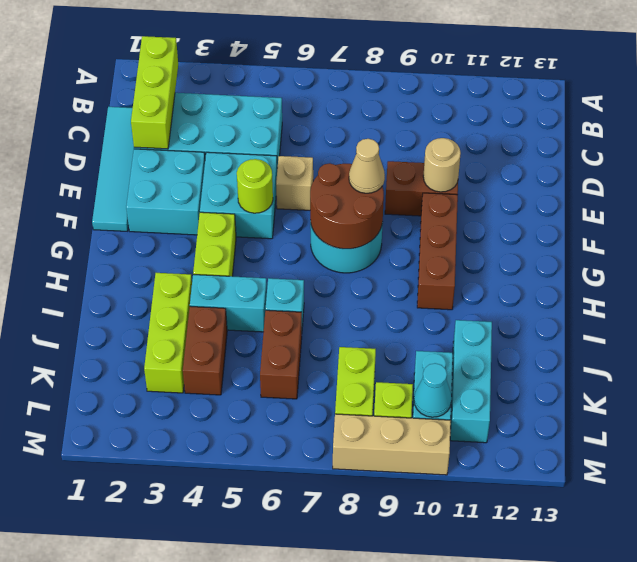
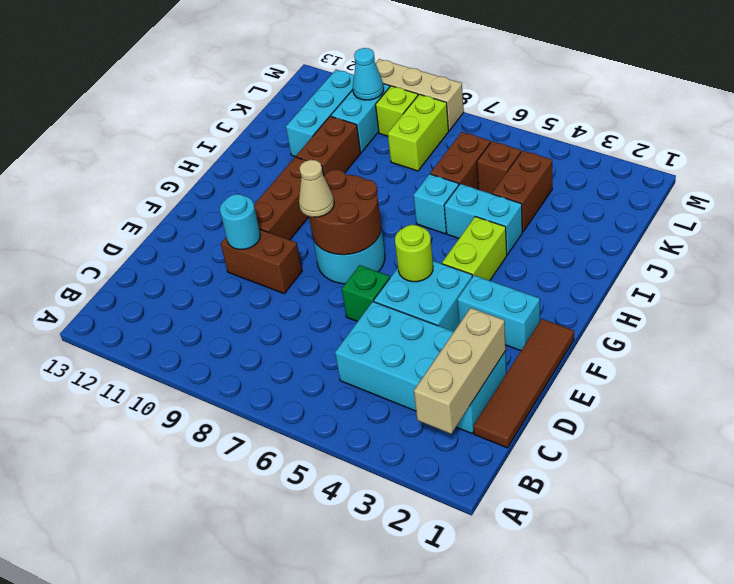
lime 1x3 brick [131,36,178,149] -> tan 1x3 brick [414,308,506,434]
cyan 1x4 tile [92,107,134,231] -> brown 1x4 tile [473,319,574,448]
cyan 2x2 brick [126,149,205,235] -> cyan 1x2 brick [457,275,540,351]
tan 1x1 brick [276,156,313,210] -> green 1x1 brick [342,265,390,322]
tan 1x1 round brick [423,138,461,192] -> cyan 1x1 round brick [220,194,260,249]
lime 1x3 brick [144,273,192,393] -> none
none -> brown 1x2 brick [296,116,361,177]
none -> brown 1x1 brick [477,141,521,194]

